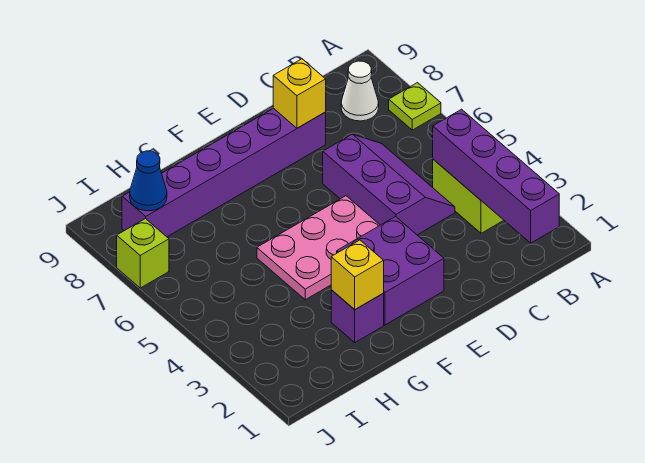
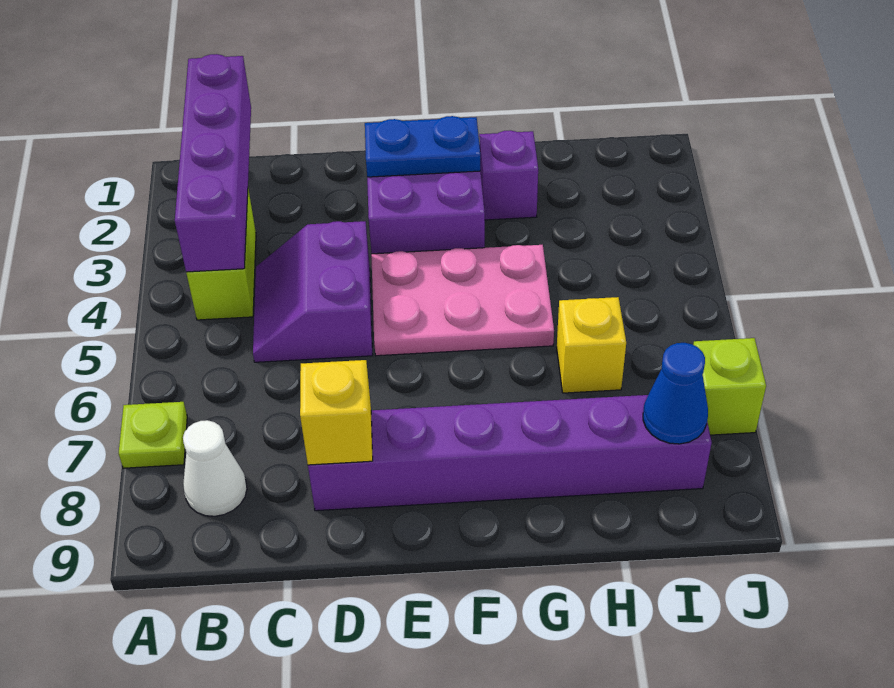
purple 2x3 slope [323,134,455,235] -> purple 2x2 slope [253,221,373,362]
none -> blue 1x2 plate [365,116,480,177]
yellow 1x1 brick [331,240,384,310] -> yellow 1x1 brick moved to [557,297,626,393]

